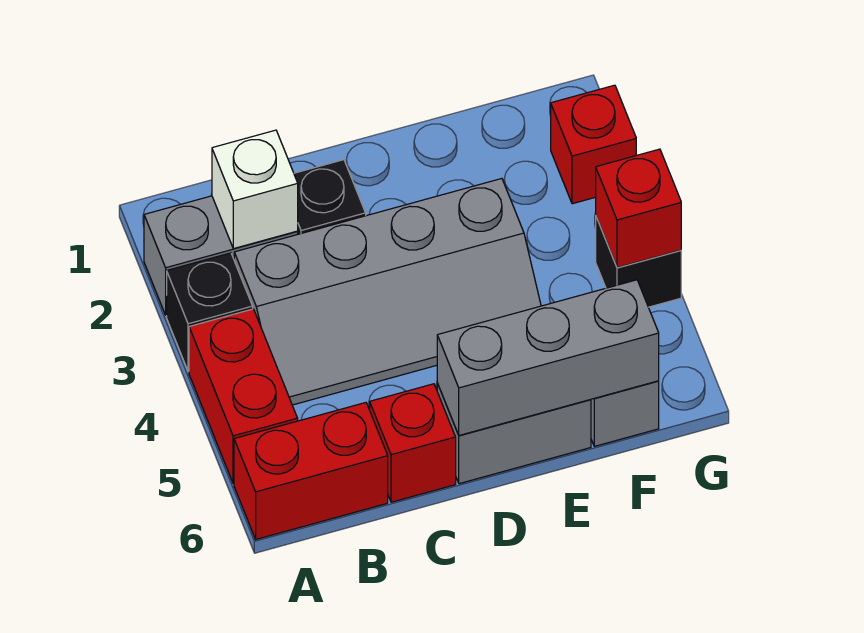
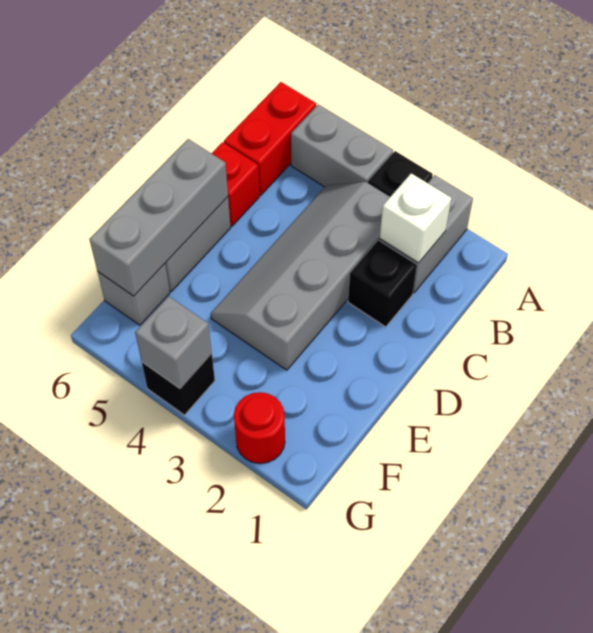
red 1x2 brick [189,309,298,483] -> grey 1x2 brick [291,104,393,187]
red 1x1 brick [551,85,636,204] -> red 1x1 round brick [234,392,285,464]
red 1x1 brick [596,149,681,268] -> grey 1x1 brick [135,296,212,388]

